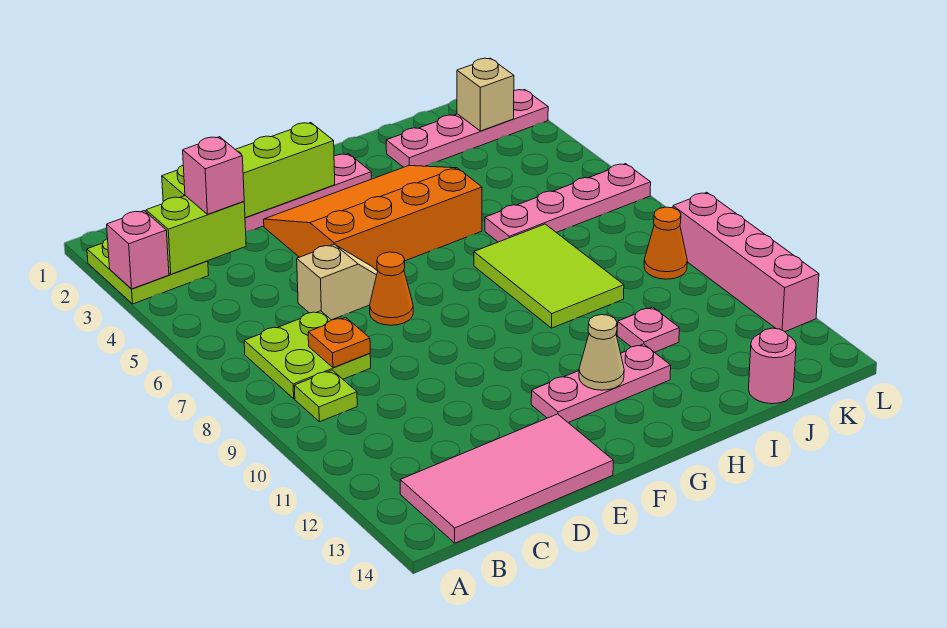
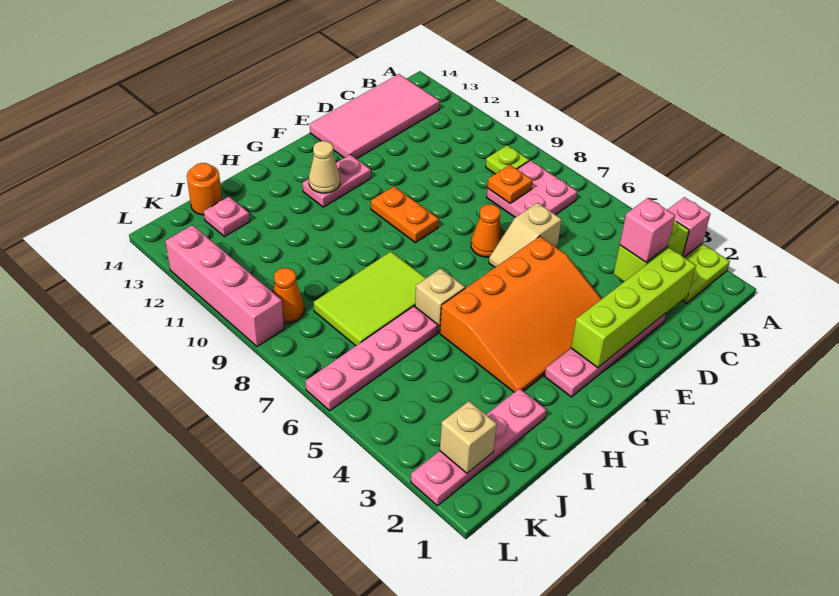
lime 2x2 plate [244,311,371,399] -> pink 2x2 plate [487,160,577,217]
none -> orange 1x2 plate [371,186,439,243]
pink 1x3 plate [531,344,671,423] -> pink 1x2 plate [303,155,371,207]
none -> tan 1x1 brick [415,268,465,333]
lime 2x3 tile [474,224,624,328] -> lime 2x3 tile turned to [314,252,426,346]
pink 1x1 plate [617,307,679,352] -> pink 1x1 plate moved to [204,197,250,237]
pink 1x1 round brick [749,328,796,404] -> orange 1x1 round brick [187,163,222,215]

